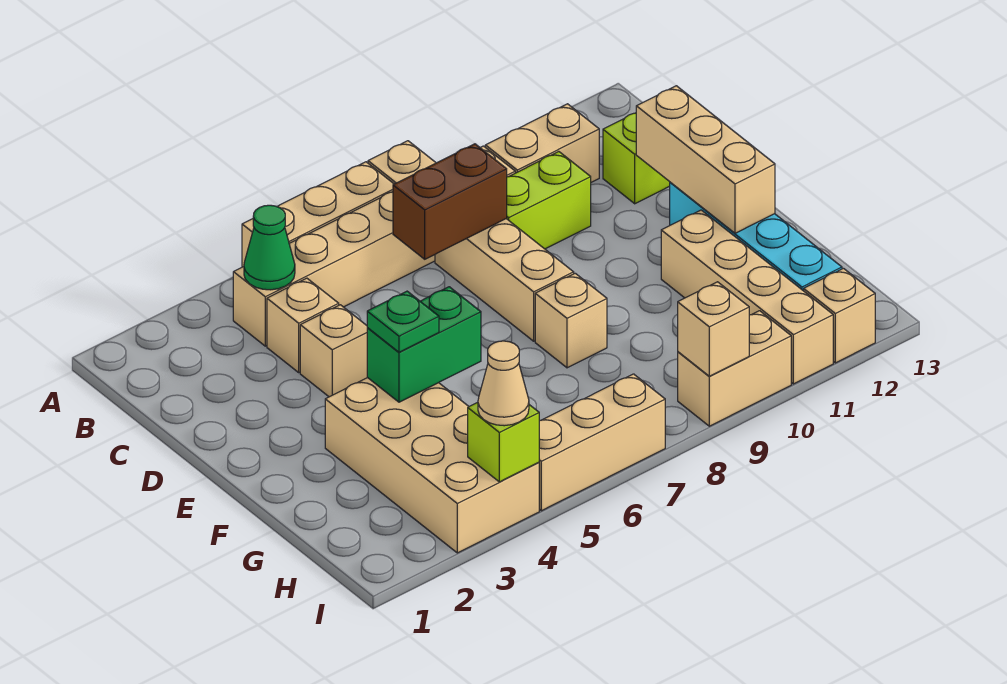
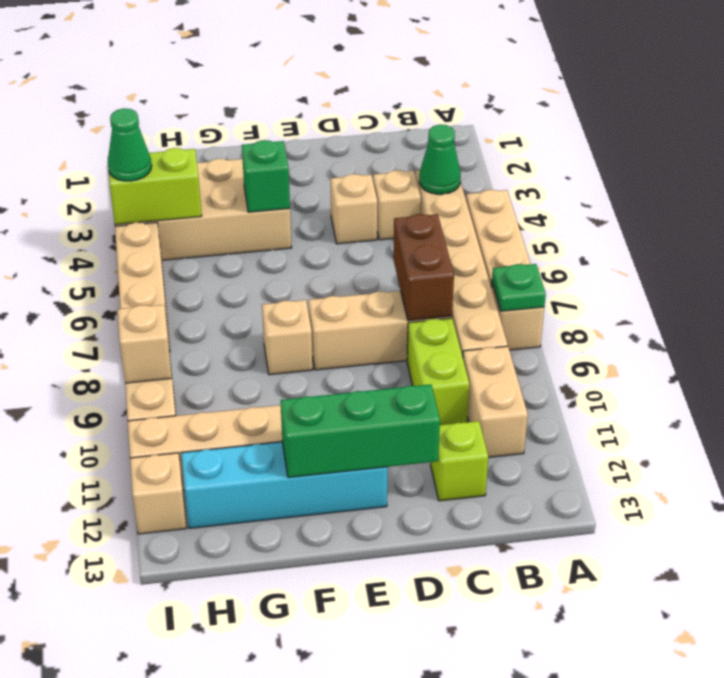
tan 1x3 brick [636,86,775,233] -> green 1x3 brick [281,384,440,477]
green 1x2 brick [367,287,481,402] -> green 1x1 brick [242,140,290,212]
green 1x1 plate [367,291,439,352] -> green 1x1 plate moved to [492,264,546,311]
lime 1x1 brick [468,402,539,482] -> lime 1x2 brick [109,148,202,225]
tan 1x1 cone [478,341,529,426] -> green 1x1 cone [108,108,152,181]

